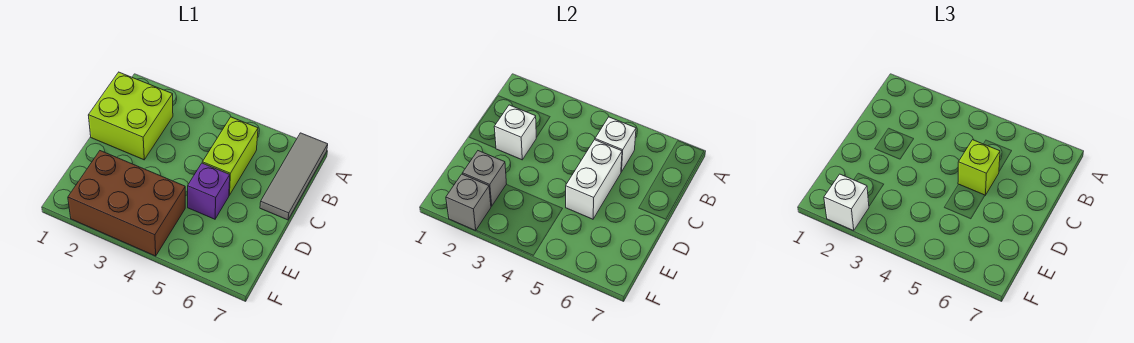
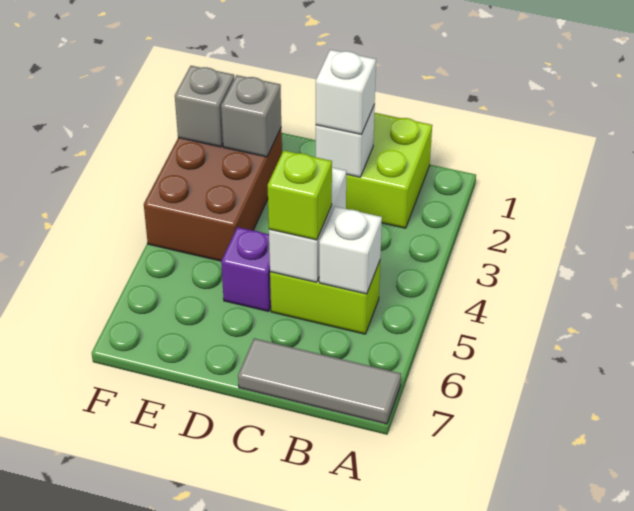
white 1x2 brick [566,140,622,219] -> white 1x2 brick turned to [269,167,347,282]
white 1x1 brick [824,174,869,231] -> white 1x1 brick moved to [316,50,376,134]

